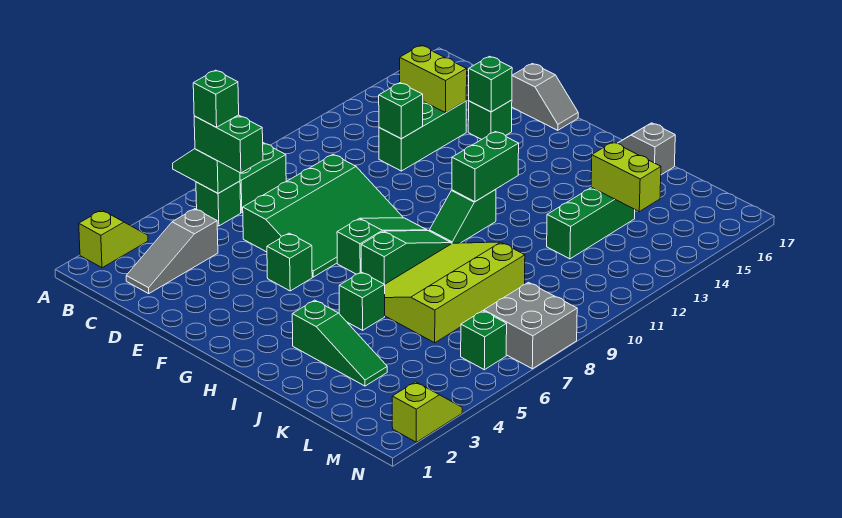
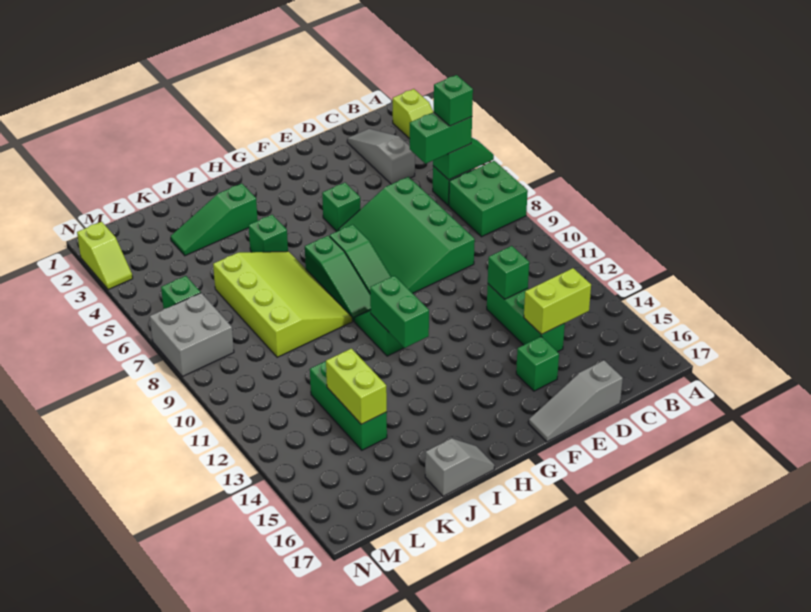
green 1x1 brick [469,56,512,112] -> none
grey 1x2 slope [512,64,578,130] -> grey 1x3 slope [529,360,623,442]
lime 1x2 brick [591,142,661,212] -> lime 1x2 brick turned to [326,348,387,424]

